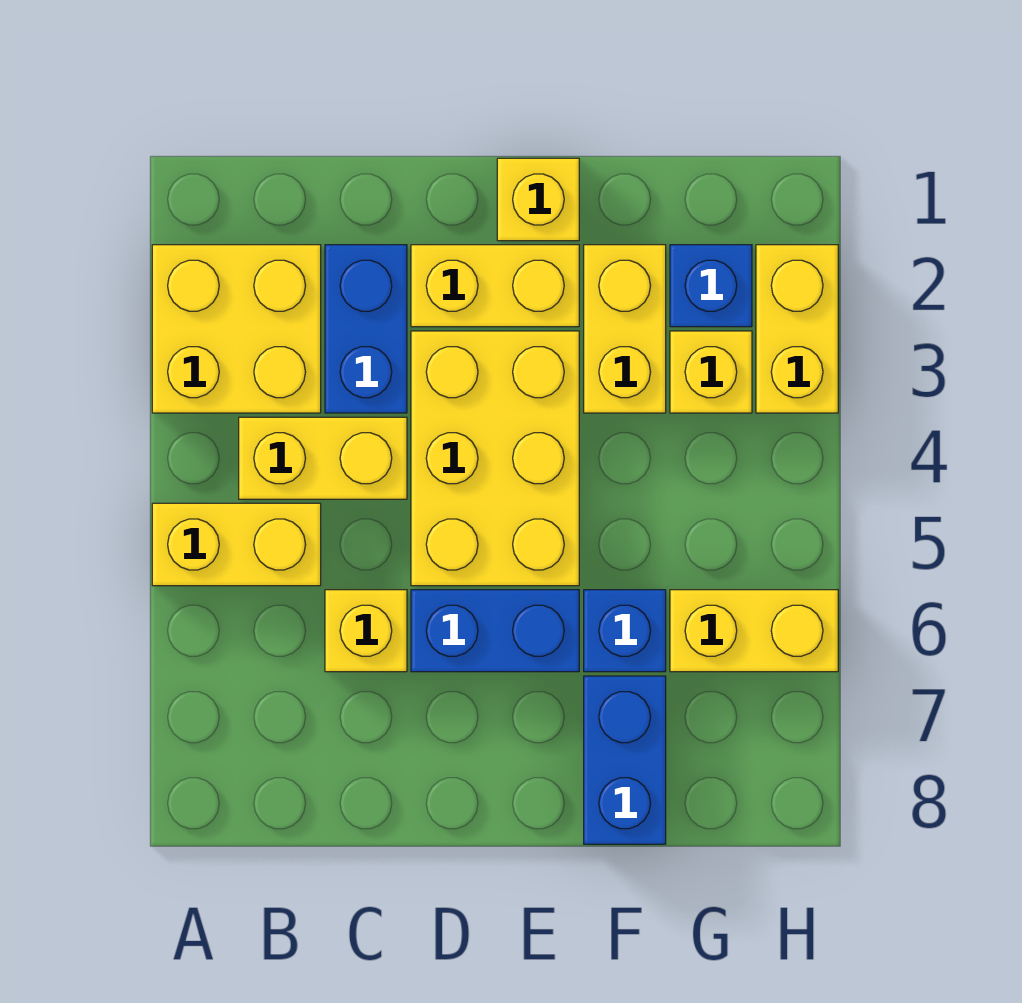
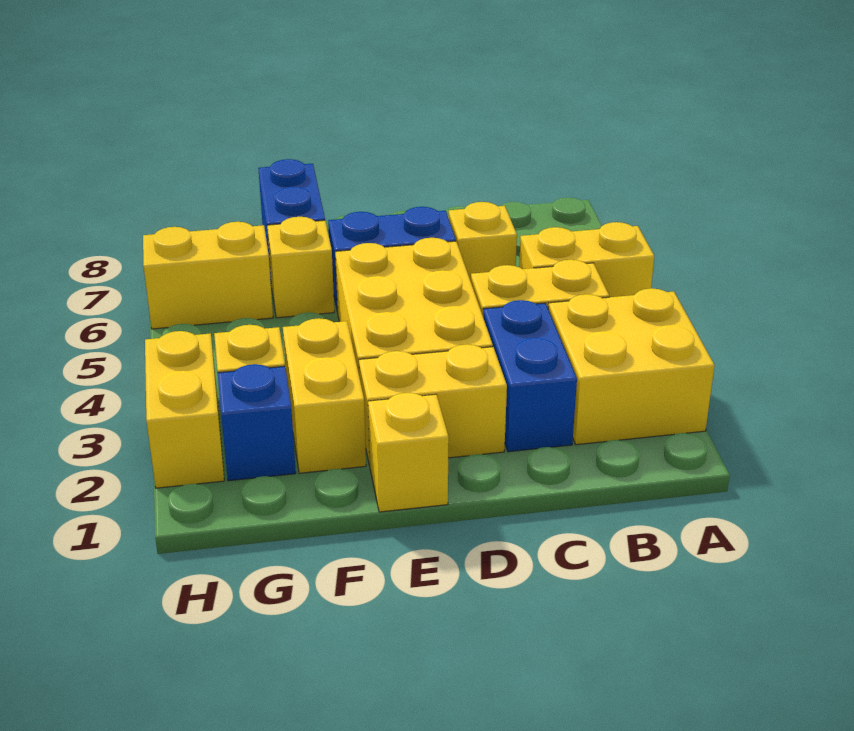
blue 1x1 brick [584,590,666,672] -> yellow 1x1 brick [267,217,334,318]

